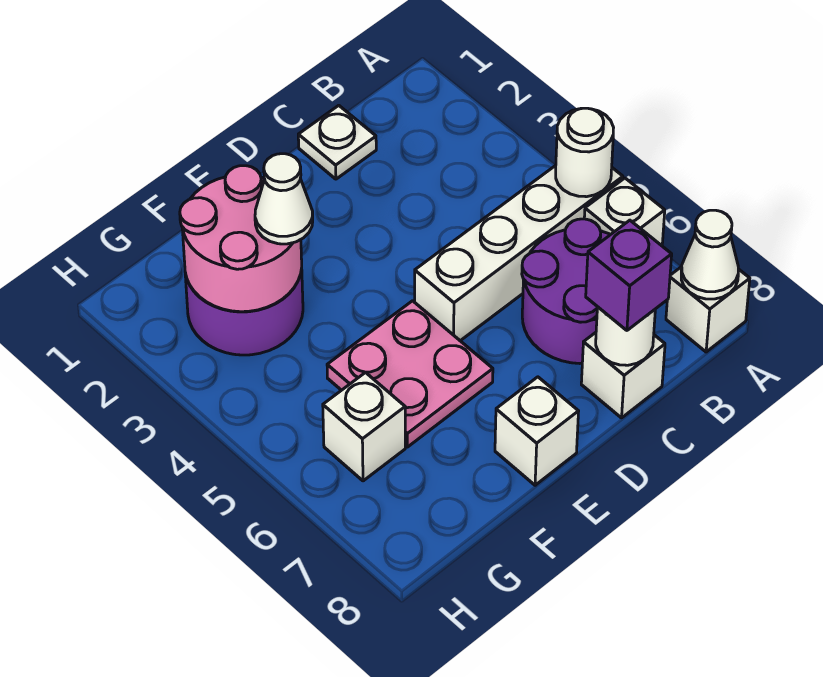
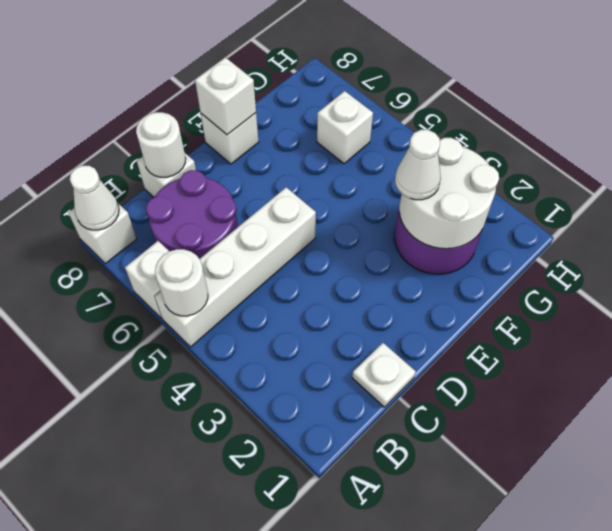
purple 1x1 brick [586,220,672,330] -> none
pink 2x2 plate [327,301,493,447] -> none
none -> white 1x1 brick [195,57,256,135]
pink 2x2 round brick [180,166,302,312] -> white 2x2 round brick [399,138,499,249]

